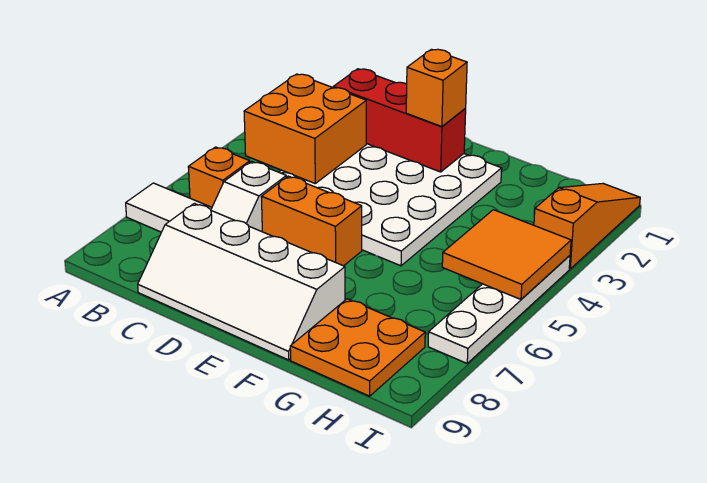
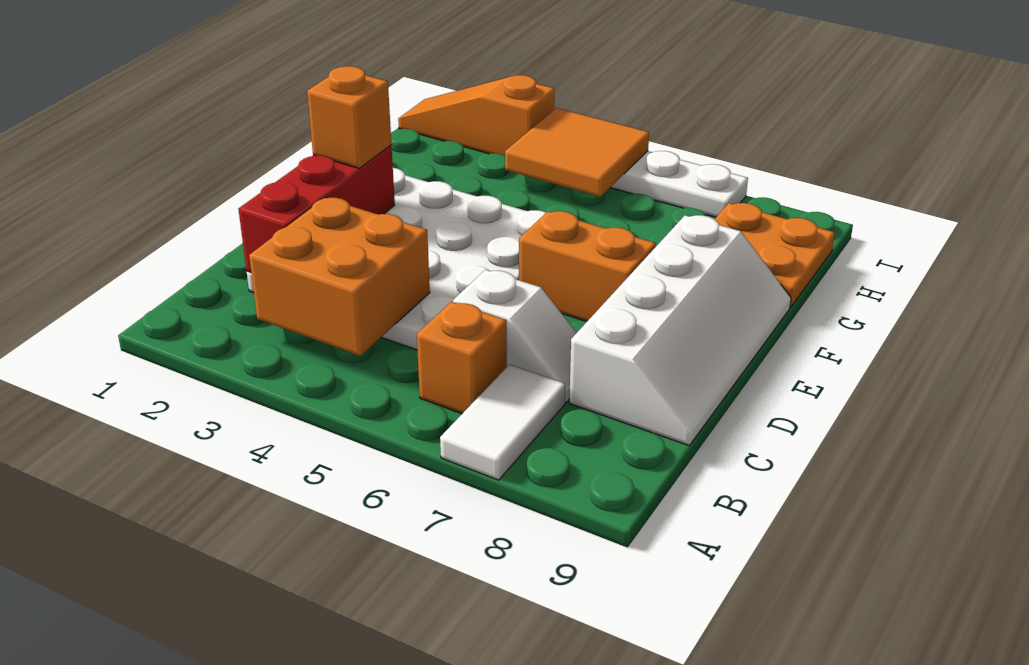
orange 1x2 brick [261,176,362,266] -> orange 1x2 brick turned to [519,211,656,321]

